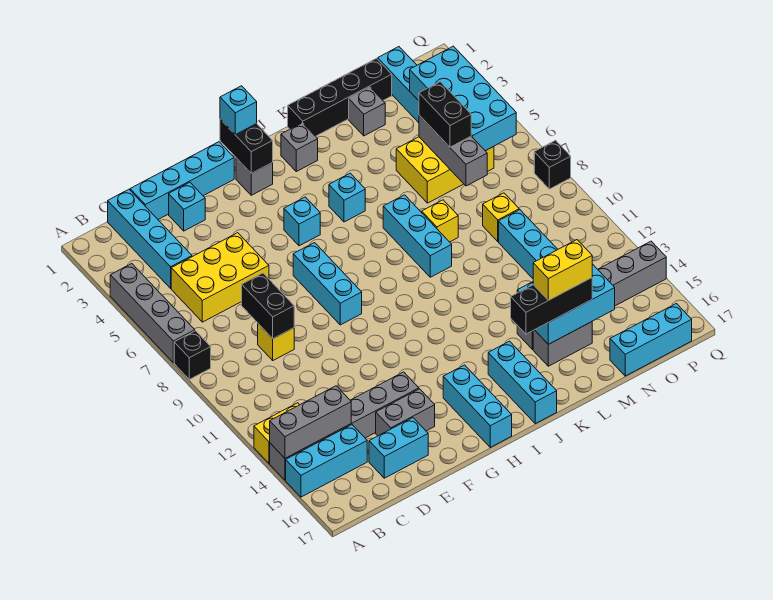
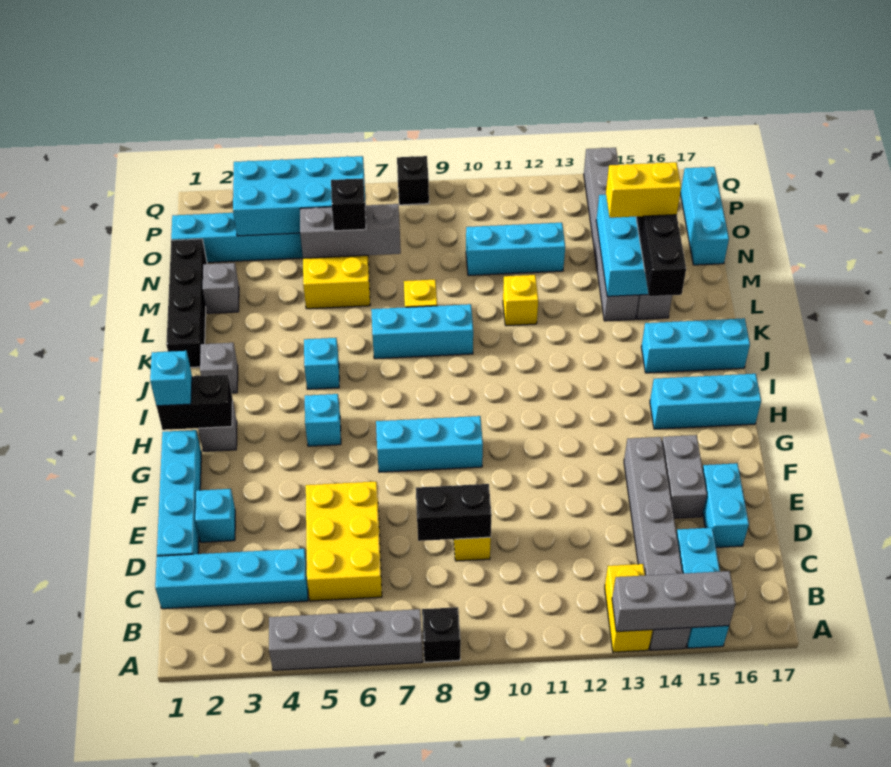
grey 1x3 brick [270,386,351,458] -> grey 1x3 brick turned to [612,571,735,632]
yellow 1x2 brick [533,240,592,300] -> yellow 1x2 brick turned to [606,162,681,218]
black 1x2 brick [419,82,471,147] -> black 1x1 brick [331,178,366,231]
yellow 1x1 brick [483,193,519,241] -> yellow 1x1 brick moved to [503,275,538,326]

